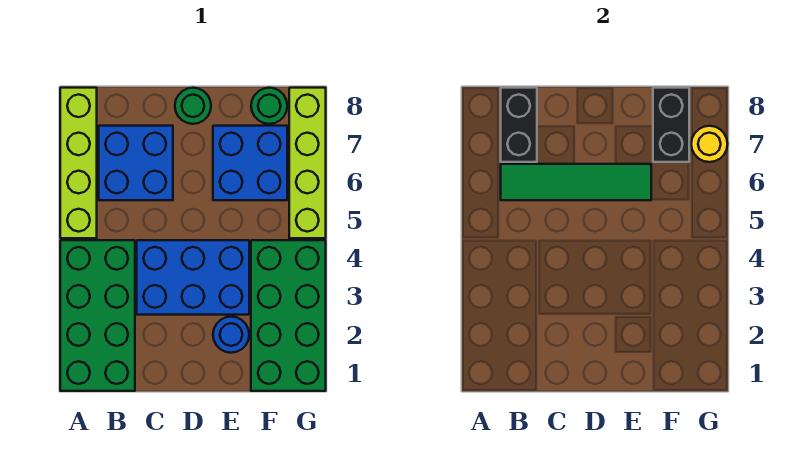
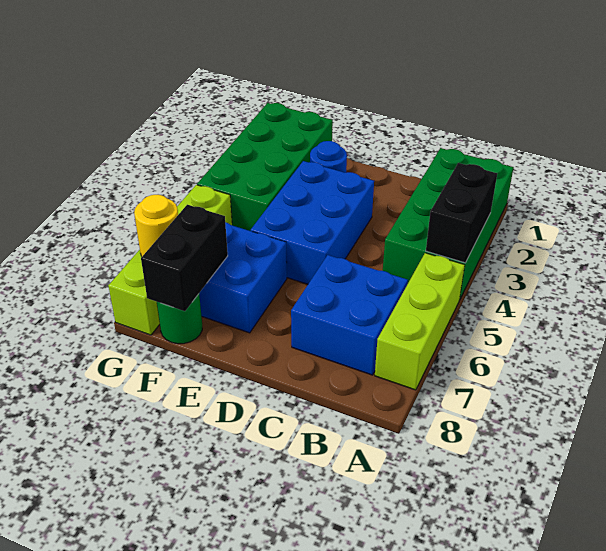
lime 1x4 brick [60,88,97,238] -> lime 1x3 brick [375,253,465,390]
green 1x4 tile [501,164,651,200] -> none
black 1x2 brick [501,88,537,162] -> black 1x2 brick moved to [426,163,497,263]
blue 2x3 brick [137,240,249,315] -> blue 2x3 brick turned to [251,161,374,284]
green 1x1 round brick [175,88,211,124] -> none

